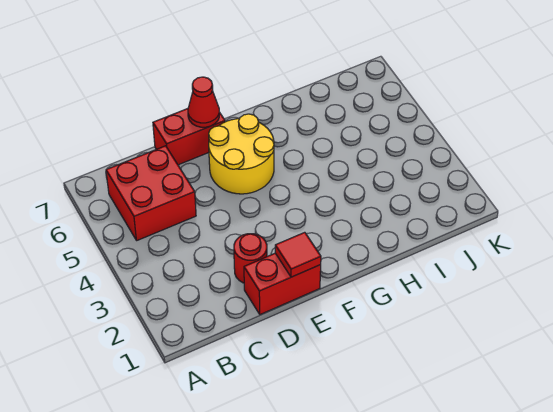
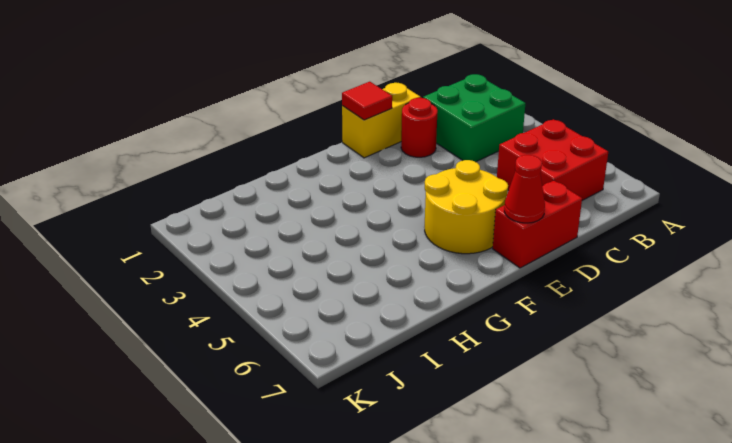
none -> green 2x2 brick [423,74,526,162]
red 1x2 brick [244,253,321,314] -> yellow 1x2 brick [342,83,421,158]

